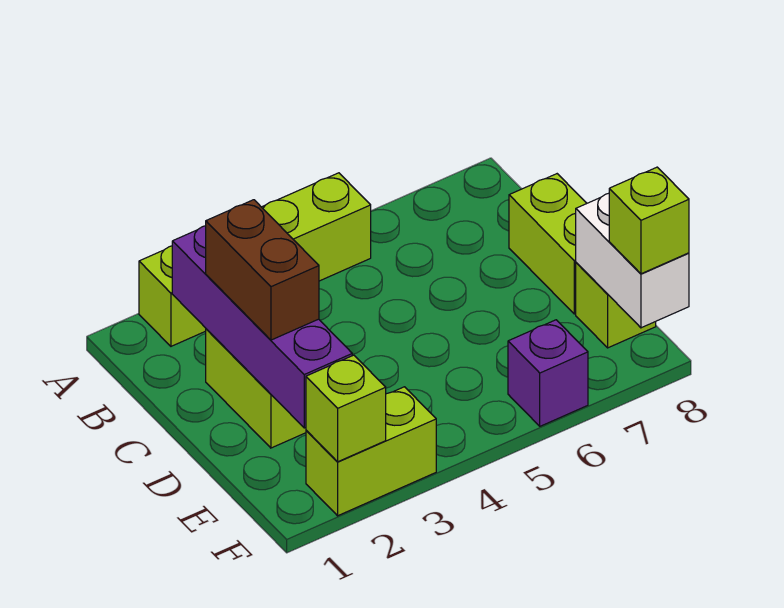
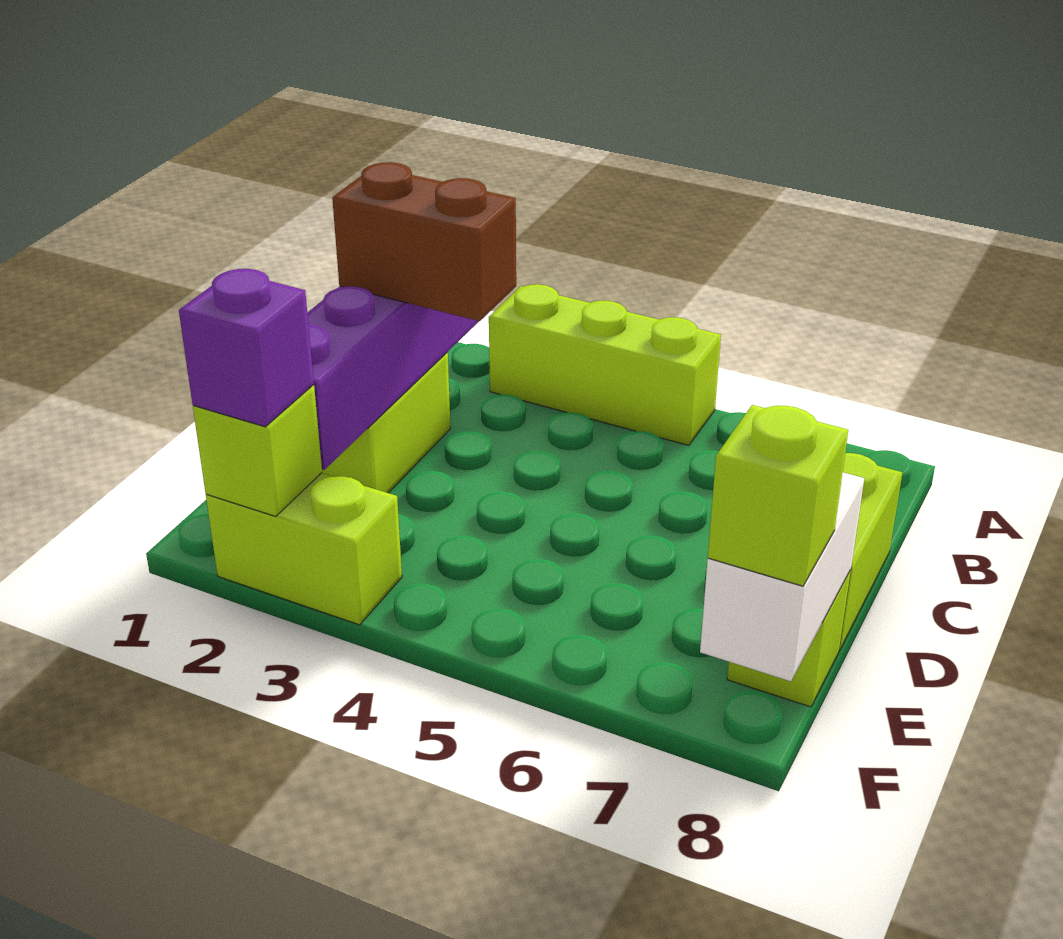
lime 1x4 brick [139,173,371,346] -> lime 1x3 brick [489,284,721,445]
brown 1x2 brick [206,200,319,340] -> brown 1x2 brick turned to [332,162,516,321]
purple 1x1 brick [508,320,588,426] -> purple 1x1 brick moved to [179,269,314,427]

